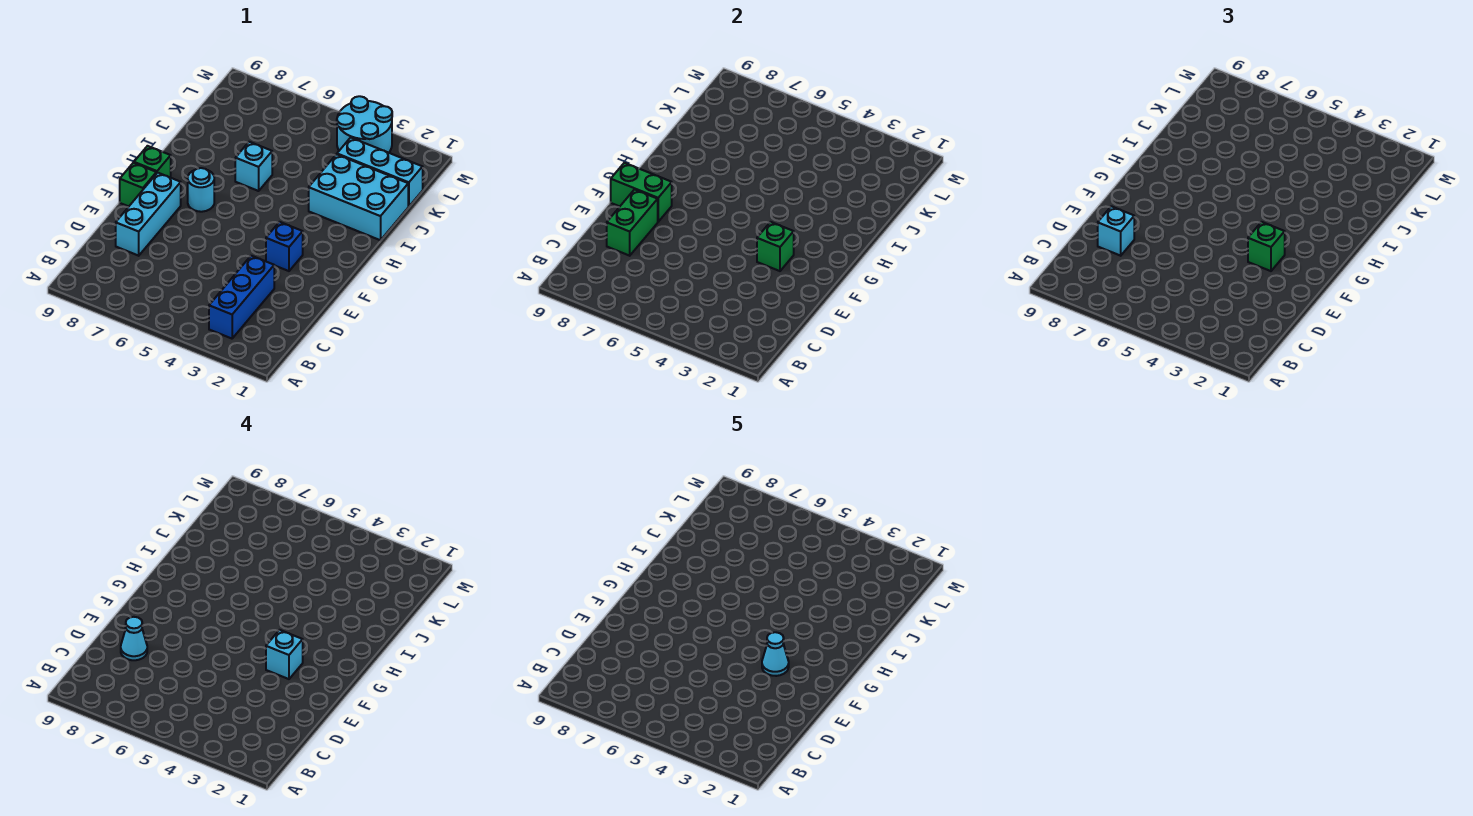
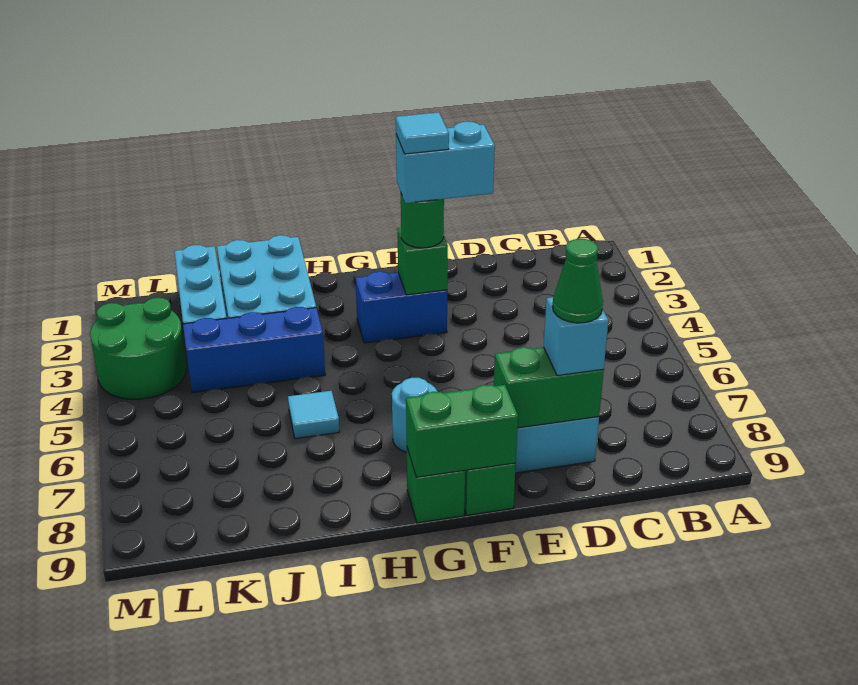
blue 1x3 brick [209,256,274,339] -> blue 1x3 brick moved to [183,307,325,393]
cyan 1x1 cone [121,617,147,660] -> green 1x1 cone [552,239,603,323]
blue 1x1 brick [266,222,303,271] -> blue 1x2 brick [356,272,447,343]
green 1x1 brick [1248,222,1285,271] -> green 1x1 round brick [401,194,444,248]
cyan 1x1 brick [266,630,303,679] -> cyan 1x2 brick [396,122,495,203]
cyan 1x1 cone [762,632,789,676] -> cyan 1x1 tile [396,112,449,154]
green 1x2 brick [611,163,672,222] -> green 1x2 brick turned to [406,385,518,477]
cyan 1x1 brick [235,142,272,191] -> cyan 1x1 tile [288,391,339,439]
cyan 2x2 round brick [337,96,392,153] -> green 2x2 round brick [90,298,186,399]

